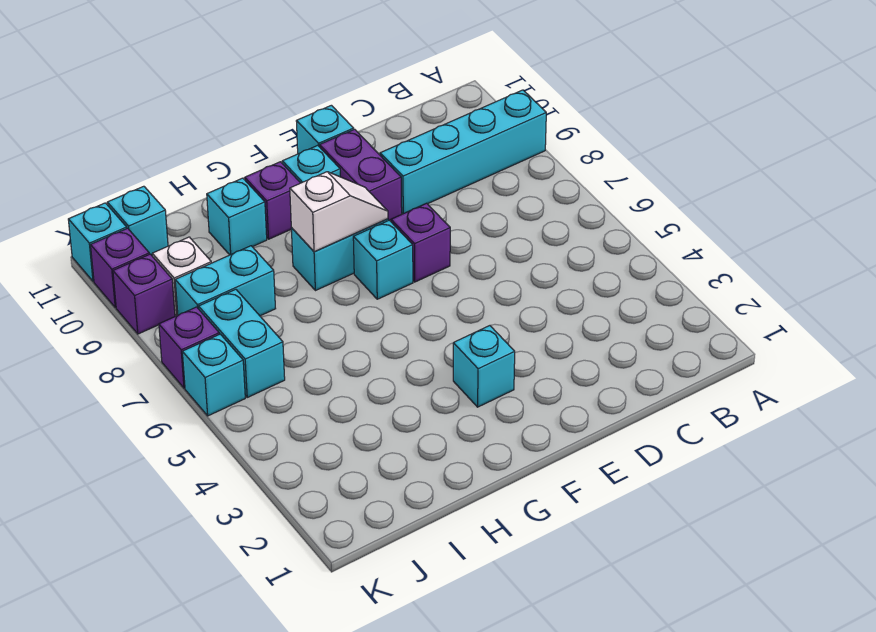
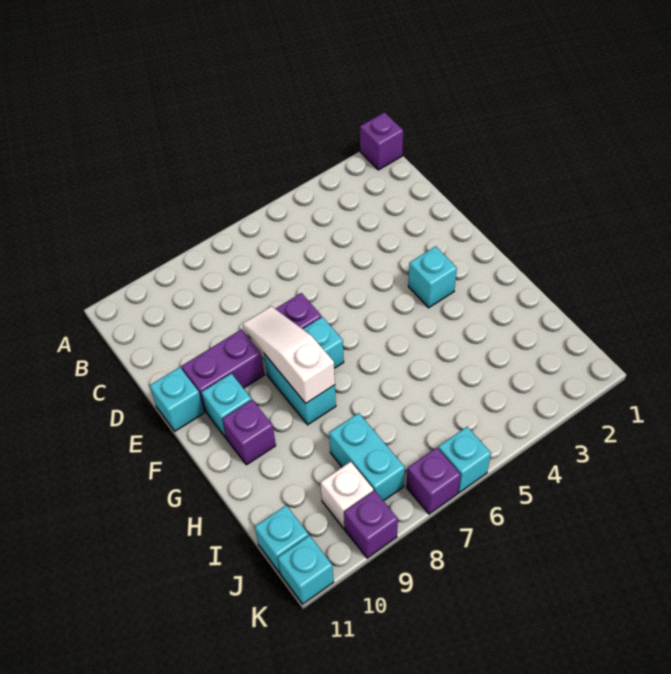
cyan 1x4 brick [380,90,546,214] -> none
white 1x2 slope [290,172,388,252] -> white 1x3 slope [243,306,335,403]
cyan 1x1 brick [207,178,267,255] -> none
cyan 1x2 brick [199,289,285,397] -> none
purple 1x1 brick [91,228,149,308] -> purple 1x1 brick moved to [360,112,403,170]

